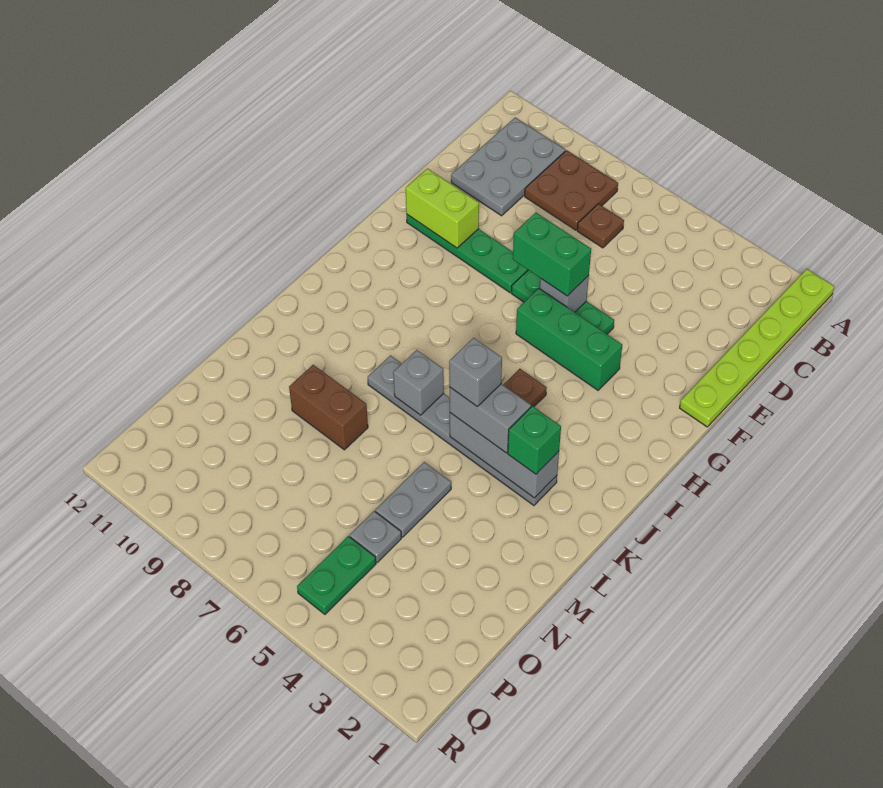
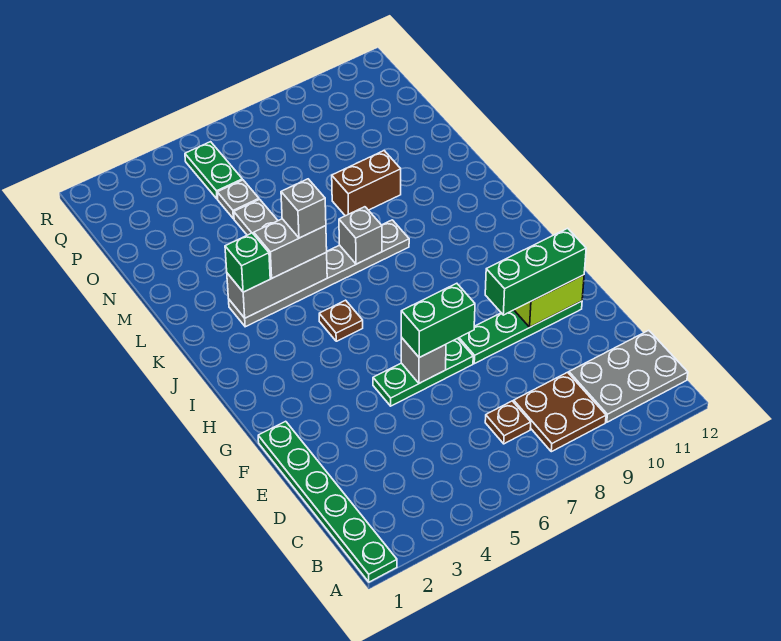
lime 1x6 plate [680,269,834,427] -> green 1x6 plate [258,421,397,582]
grey 2x3 plate [451,118,565,216] -> grey 2x3 plate turned to [569,330,688,422]
green 1x3 brick [516,288,622,390] -> green 1x3 brick moved to [485,228,586,315]

